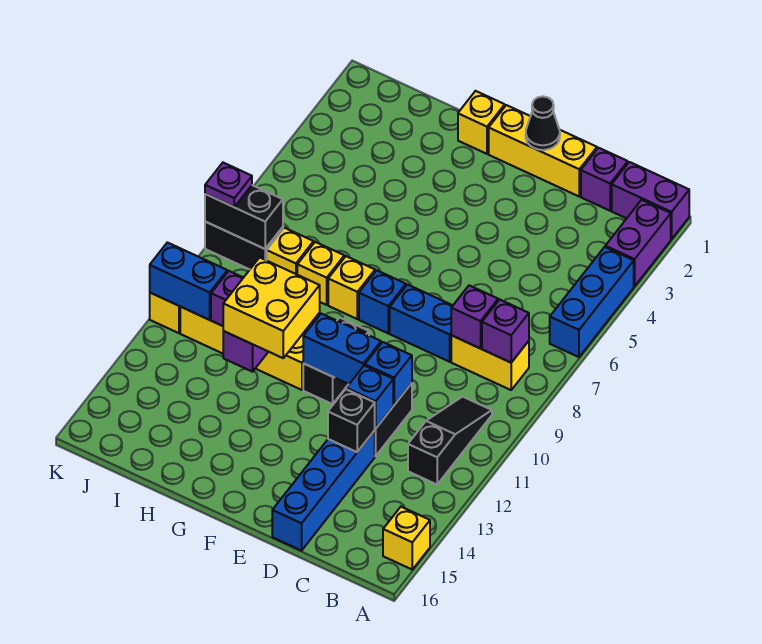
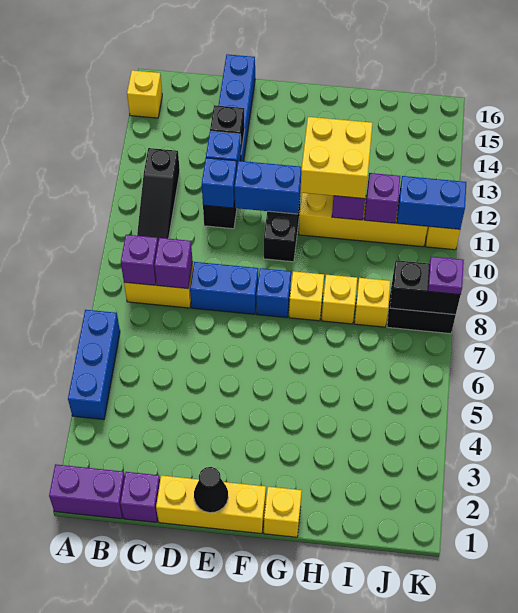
purple 1x2 brick [605,200,671,286] -> none

